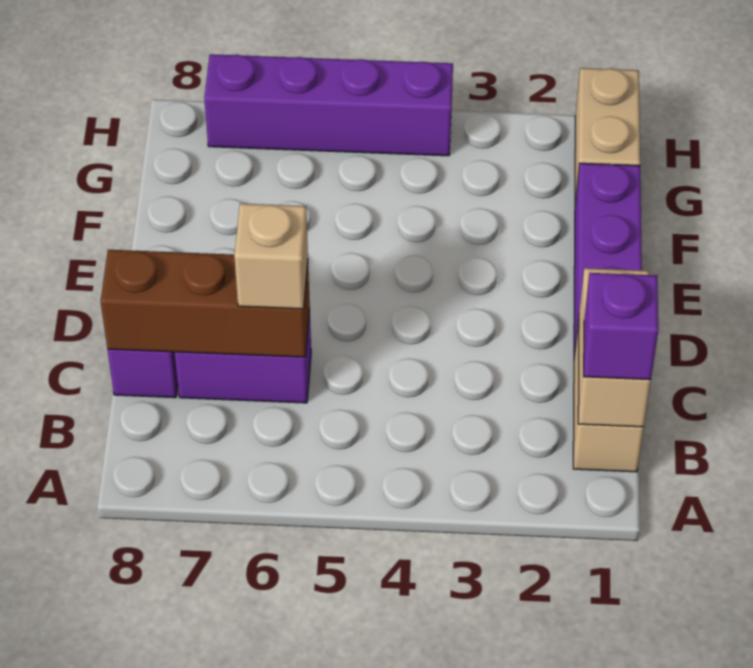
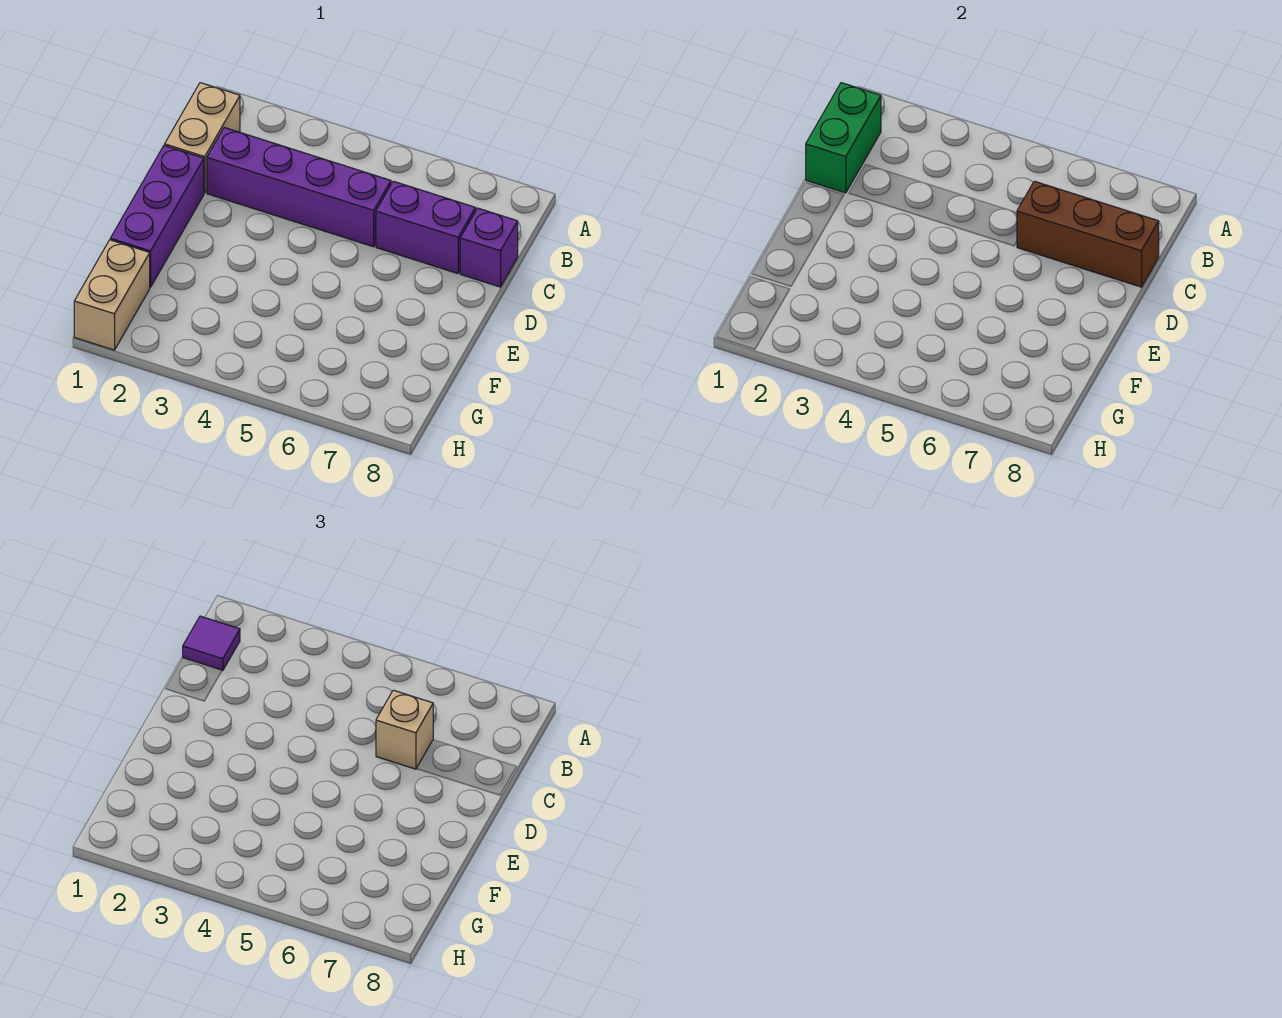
tan 1x2 brick [578,268,651,427] -> green 1x2 brick [806,83,881,193]
purple 1x1 brick [584,273,658,380] -> purple 1x1 tile [183,616,240,671]
purple 1x4 brick [204,54,453,156] -> purple 1x4 brick moved to [207,128,391,247]

